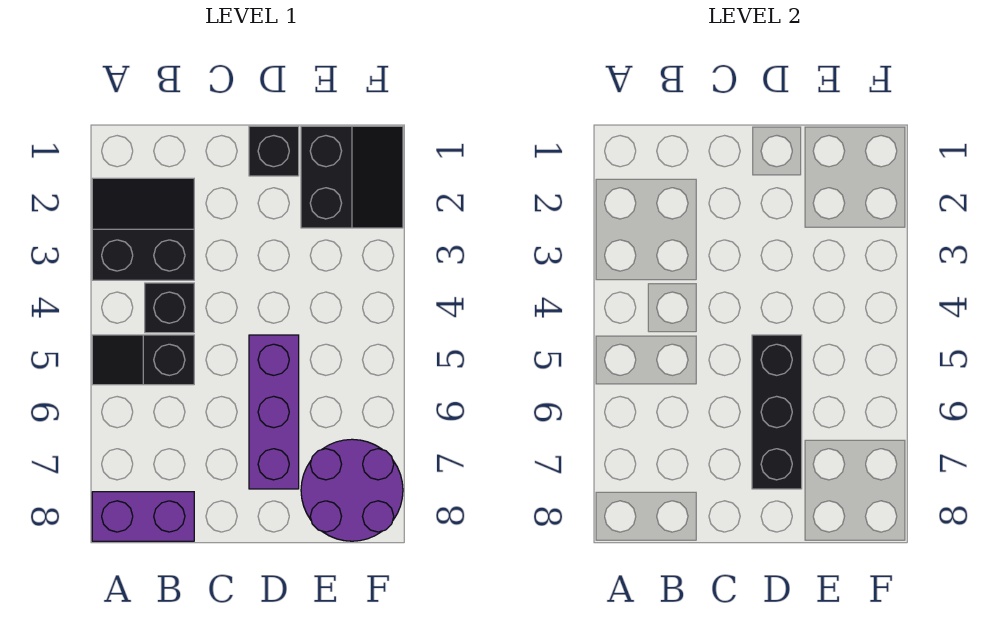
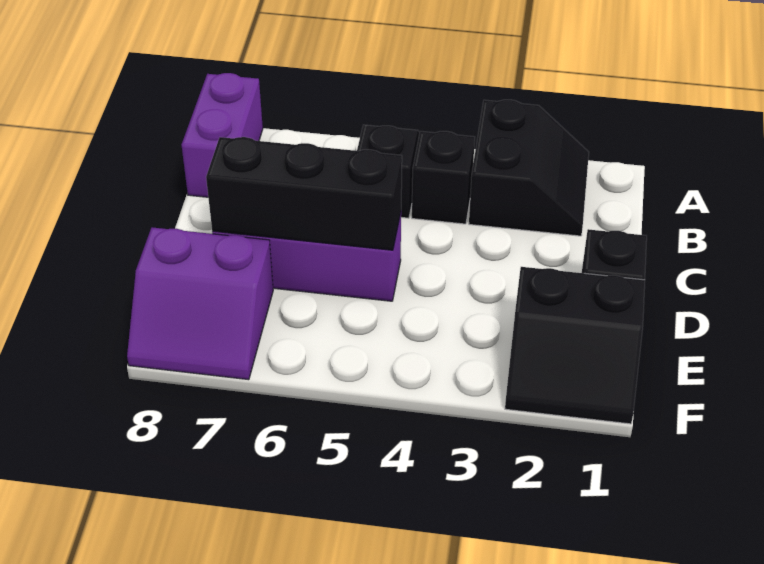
purple 2x2 round brick [301,439,403,541] -> purple 2x2 slope [127,227,273,380]

